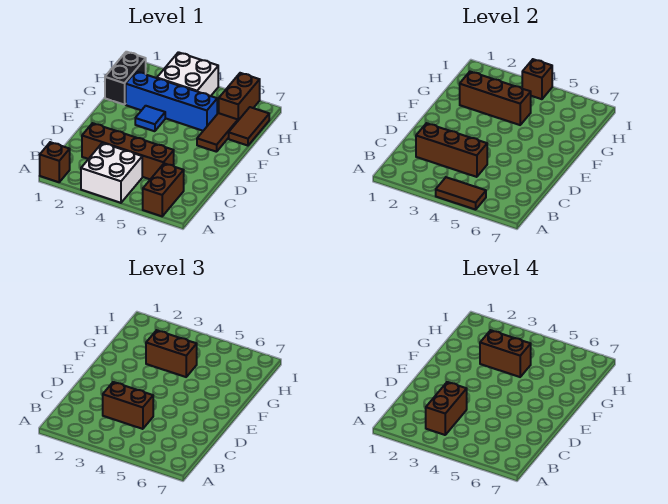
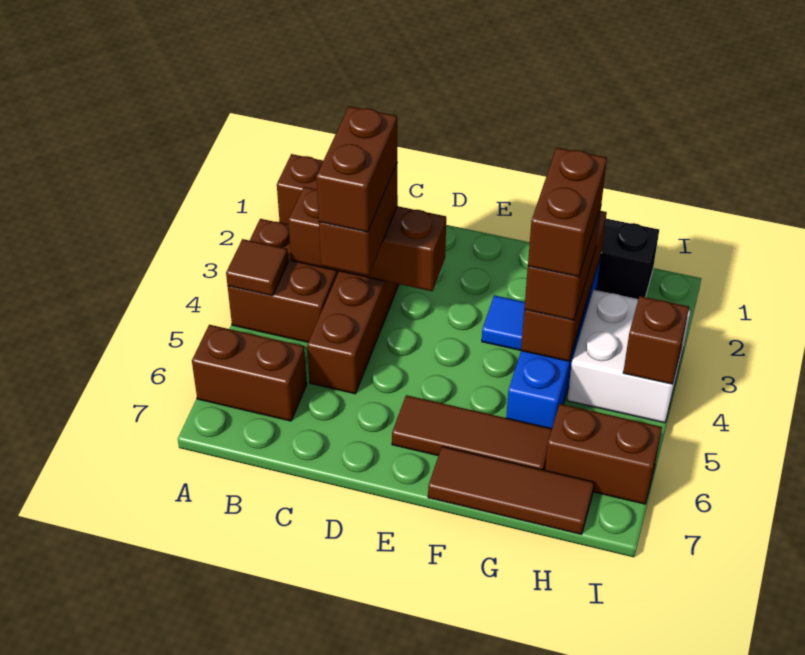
white 2x2 brick [81,143,142,203] -> brown 2x2 brick [228,219,339,342]
brown 1x2 tile [436,177,486,210] -> brown 1x1 tile [226,239,288,296]
brown 1x2 brick [426,382,467,435] -> brown 1x2 brick turned to [316,106,397,232]
brown 1x3 brick [416,123,487,177] -> brown 1x3 brick turned to [288,187,446,291]
brown 1x2 tile [197,113,238,152] -> brown 1x3 tile [392,395,552,470]
brown 1x2 tile [229,107,269,146] -> brown 1x3 tile [428,447,594,534]

